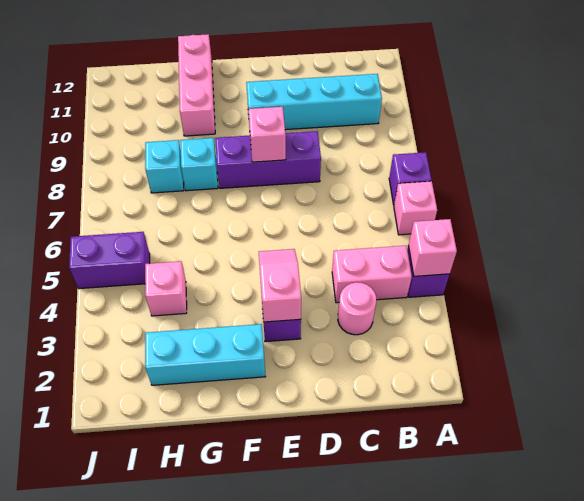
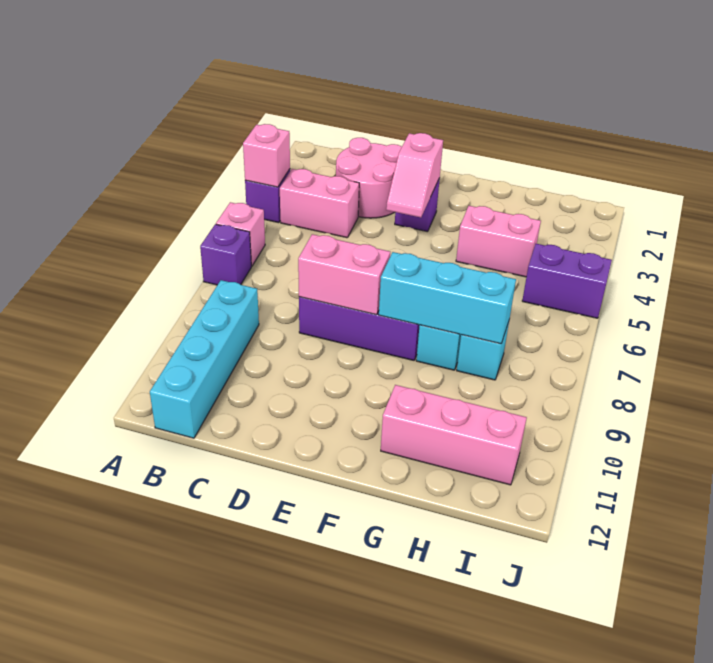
cyan 1x4 brick [246,74,382,130] -> cyan 1x4 brick turned to [150,280,259,438]
pink 1x1 round brick [338,282,376,335] -> pink 2x2 round brick [336,138,402,218]
pink 1x1 brick [248,107,286,162] -> pink 1x2 brick [298,234,390,315]
cyan 1x3 brick [145,324,265,385] -> cyan 1x3 brick moved to [379,252,516,344]
pink 1x3 brick [178,34,215,136] -> pink 1x3 brick turned to [381,385,527,485]
pink 1x1 brick [145,261,187,316] -> pink 1x2 brick [456,206,541,277]

